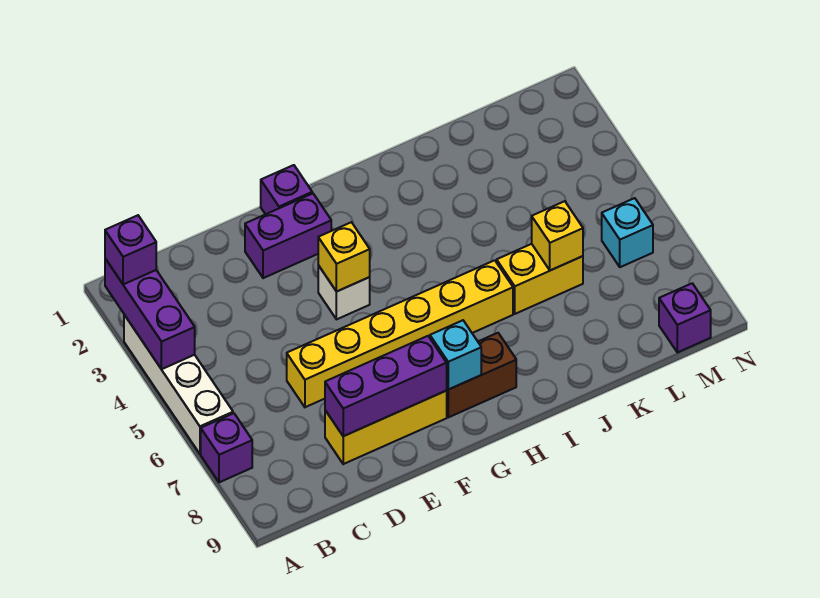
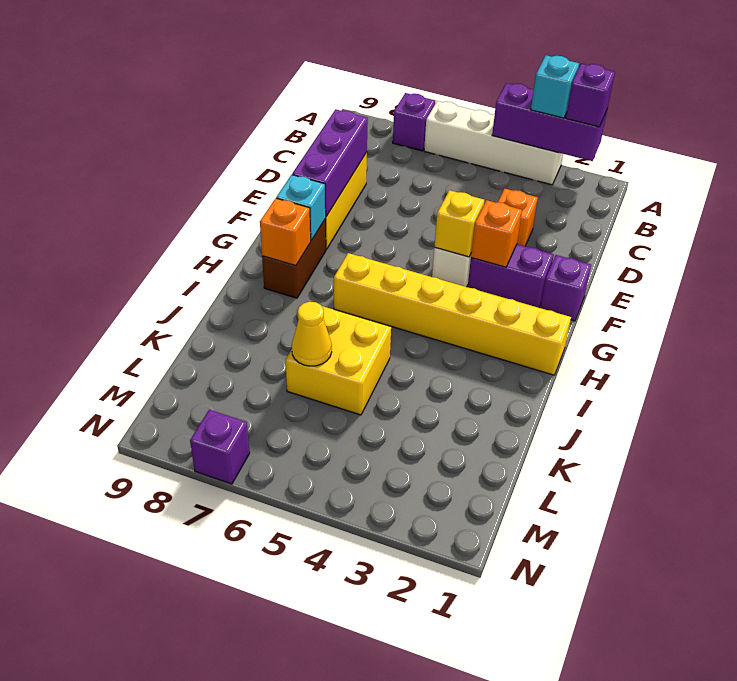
none -> orange 1x1 brick [498,189,538,246]
yellow 1x6 brick [287,260,513,407] -> yellow 1x6 brick turned to [334,253,571,375]
purple 1x2 brick [245,193,331,278] -> purple 1x2 brick turned to [468,244,554,308]
none -> orange 1x1 brick [471,200,522,267]
none -> orange 1x1 brick [260,198,311,266]
yellow 1x2 brick [497,244,583,314] -> yellow 2x2 brick [286,306,391,415]
yellow 1x1 brick [532,201,583,270] -> yellow 1x1 cone [292,302,332,366]
cyan 1x1 brick [602,198,653,267] -> cyan 1x1 brick moved to [531,55,579,118]
purple 1x1 brick [659,283,711,352] -> purple 1x1 brick moved to [190,410,250,484]

